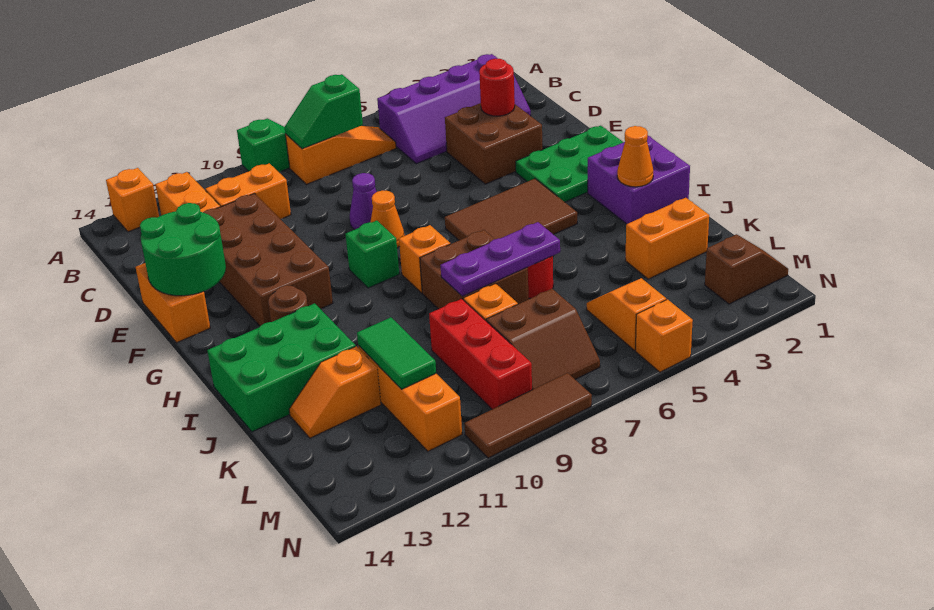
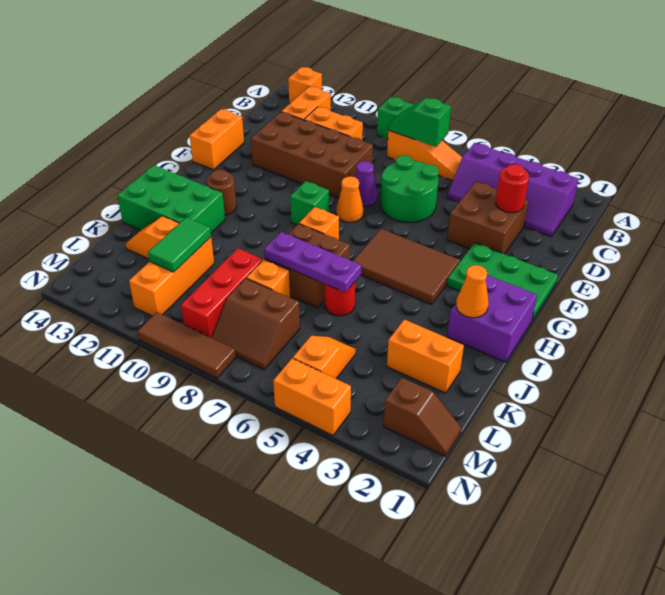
brown 2x4 brick [203,193,333,326] -> brown 2x4 brick turned to [251,112,373,198]
green 2x2 round brick [140,203,226,296] -> green 2x2 round brick moved to [380,155,439,222]
orange 1x1 brick [636,300,693,372] -> orange 1x2 brick [273,359,351,435]

